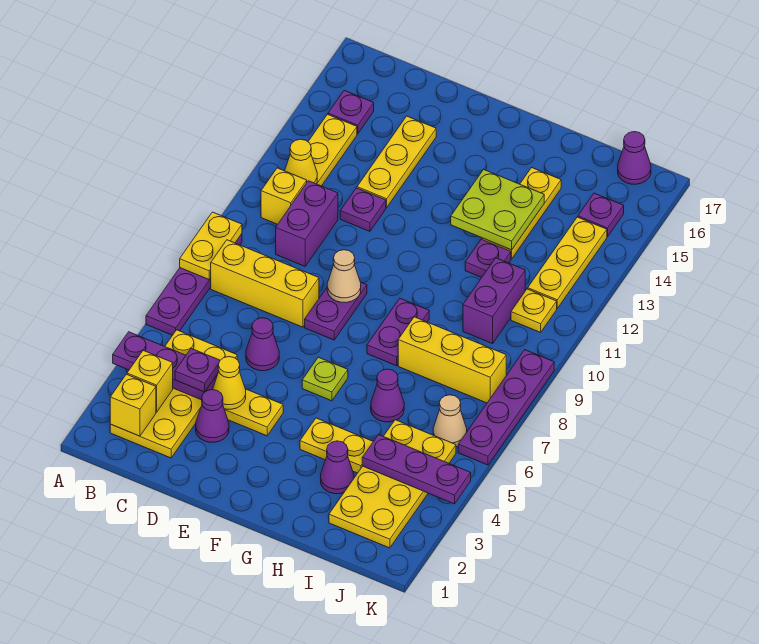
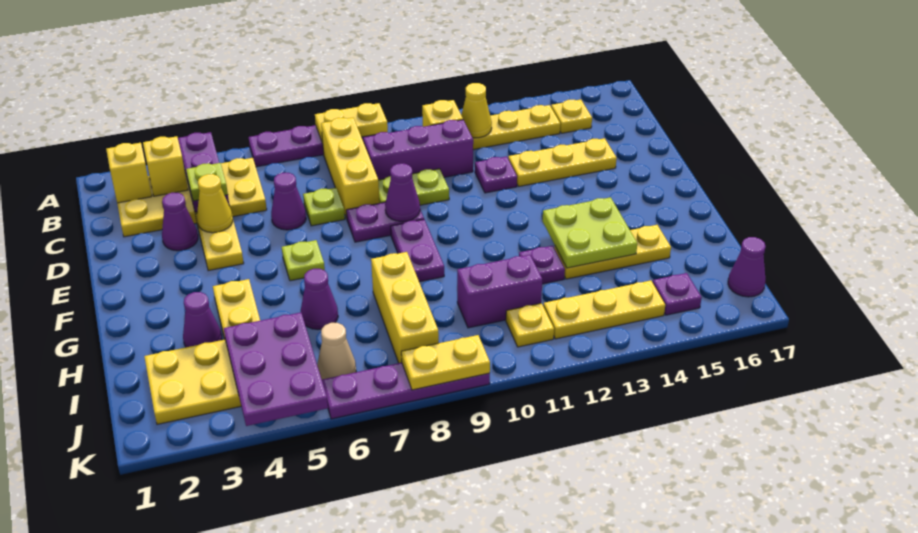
purple 1x1 plate [328,90,374,134] -> yellow 1x1 plate [551,100,592,133]
purple 1x1 plate [175,348,220,392] -> lime 1x1 plate [186,163,228,201]
purple 1x2 brick [276,181,338,266] -> purple 1x3 brick [363,120,473,180]
none -> lime 1x1 plate [303,188,345,226]
none -> lime 1x2 plate [378,169,449,205]
tan 1x1 cone [327,250,361,302] -> purple 1x1 cone [385,163,420,222]
purple 1x2 plate [367,298,429,366] -> purple 1x2 plate turned to [391,220,444,282]
purple 1x3 plate [362,435,471,504] -> purple 2x3 plate [224,312,328,426]
none -> yellow 1x2 plate [401,335,490,390]

